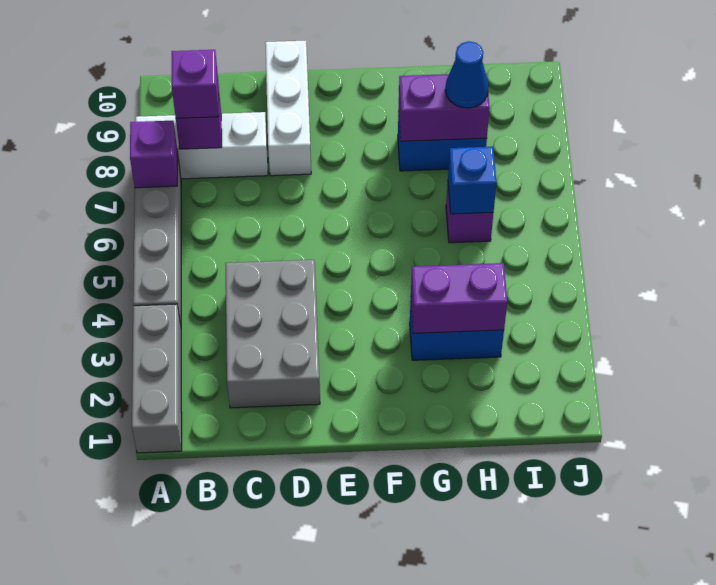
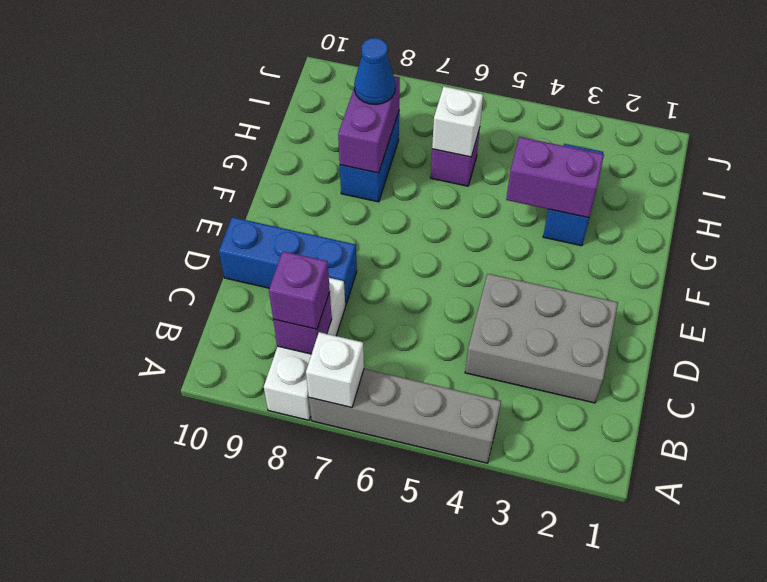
grey 1x3 brick [132,304,182,453] -> none
purple 1x1 brick [130,121,177,188] -> white 1x1 brick [306,332,364,408]
white 1x3 brick [265,41,311,176] -> blue 1x3 brick [219,217,357,306]
purple 1x2 brick [411,263,507,333] -> purple 1x2 brick turned to [506,137,604,218]
blue 1x1 brick [448,147,496,214] -> white 1x1 brick [432,86,483,157]

